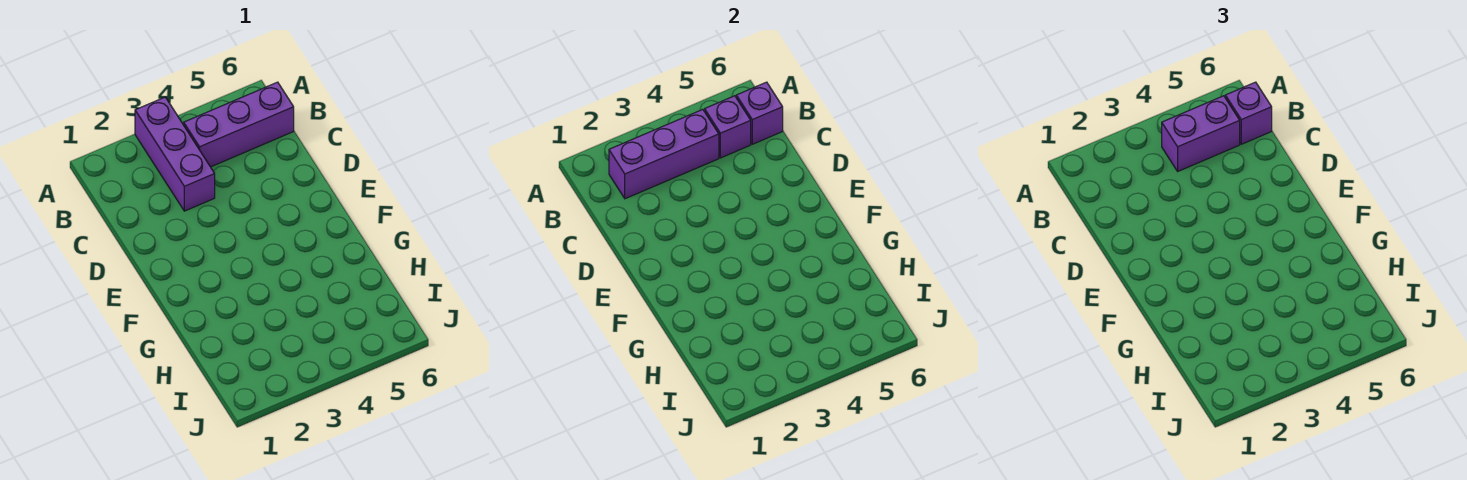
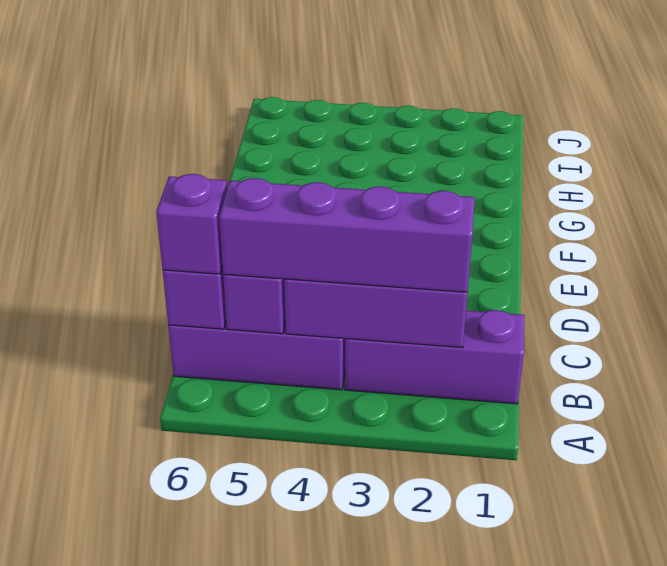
purple 1x3 brick [135,97,215,211] -> purple 1x3 brick turned to [345,310,524,404]
purple 1x2 brick [1162,96,1240,171] -> purple 1x4 brick [219,178,475,292]

